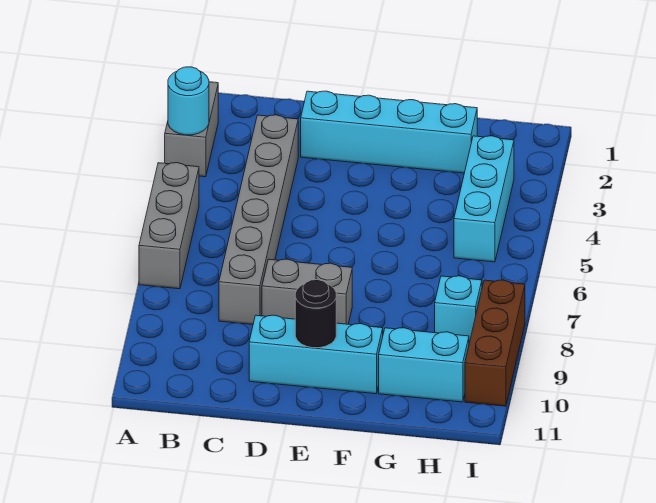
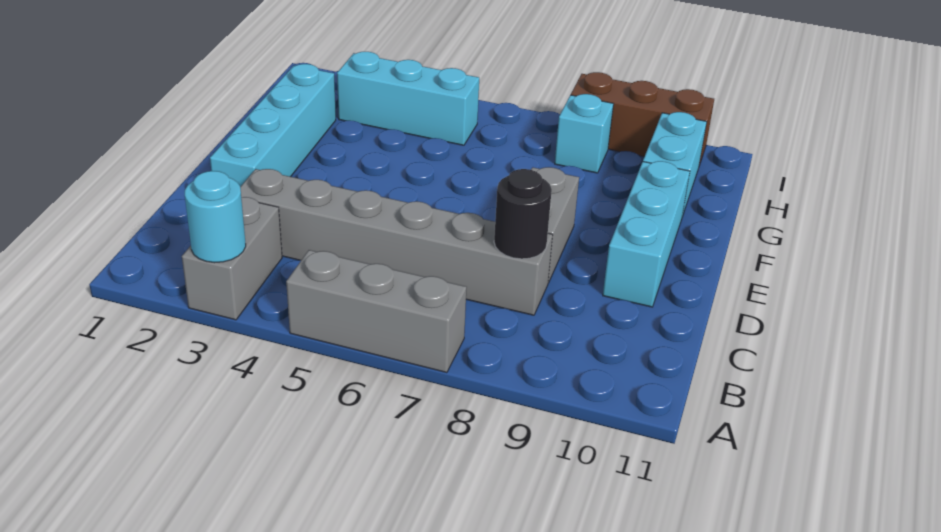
grey 1x2 brick [165,82,218,177] -> grey 1x2 brick turned to [182,197,282,320]
black 1x1 round brick [295,280,336,348] -> black 1x1 round brick moved to [494,169,552,259]

